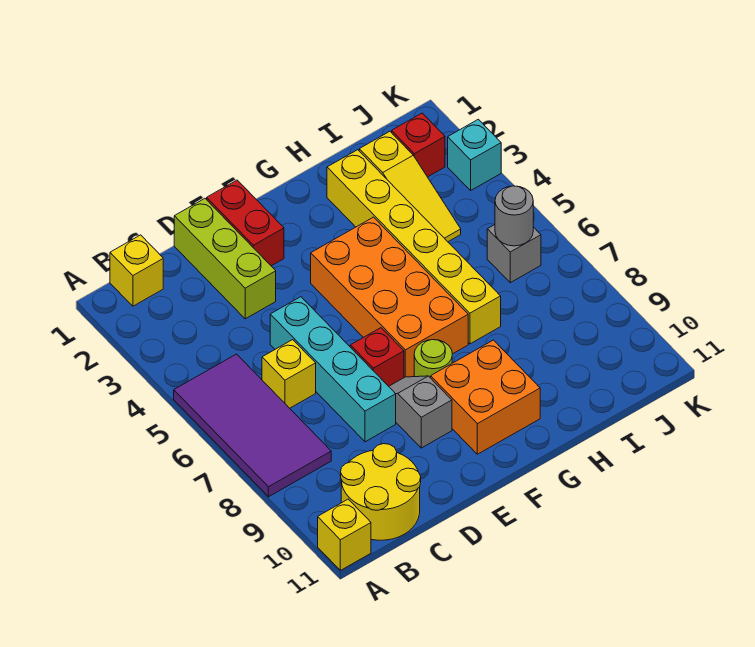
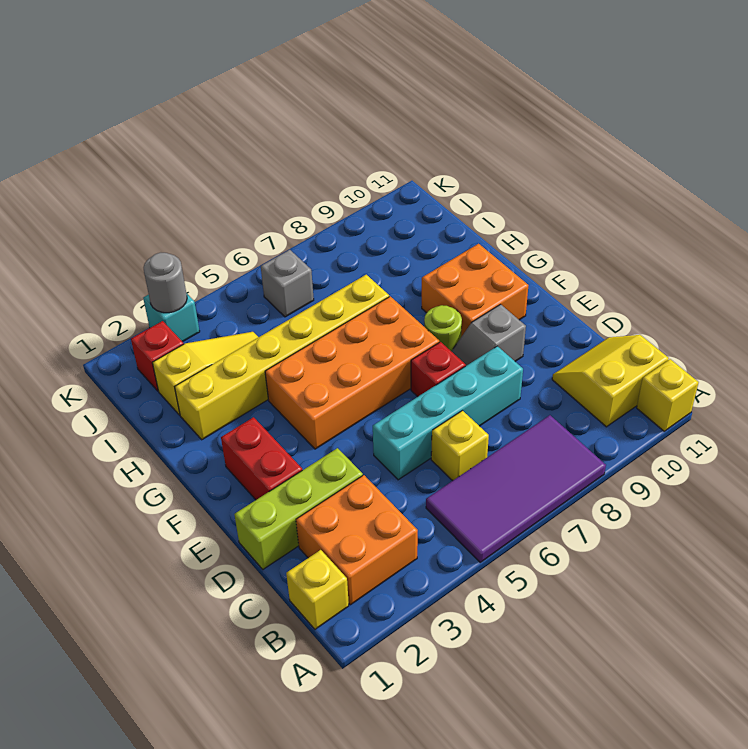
none -> orange 2x2 brick [296,475,418,605]
yellow 2x2 round brick [341,444,421,540] -> yellow 2x2 slope [552,335,669,427]
red 1x2 brick [207,180,284,266] -> red 1x2 brick turned to [221,417,302,500]
grey 1x1 round brick [495,186,533,246] -> grey 1x1 round brick moved to [144,253,187,313]

